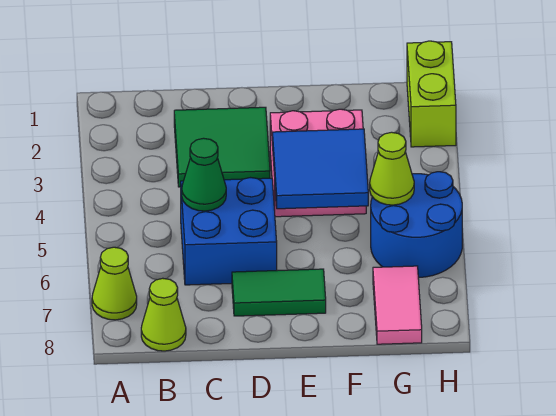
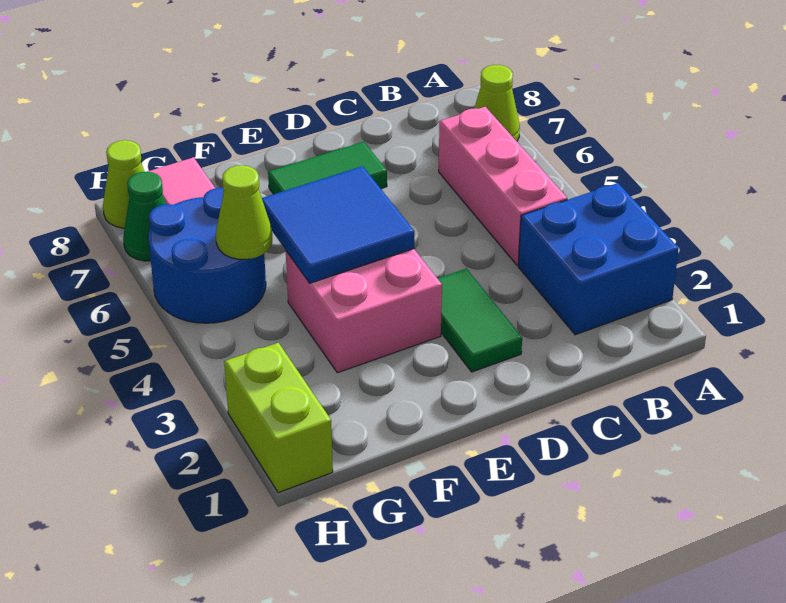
none -> pink 1x3 brick [439,107,567,265]
lime 1x1 cone [141,278,186,351] -> lime 1x1 cone moved to [103,140,145,228]
green 2x2 tile [174,107,270,187] -> green 1x2 tile [438,269,522,372]
blue 2x2 brick [181,178,277,285] -> blue 2x2 brick moved to [518,183,679,335]
green 1x1 cone [182,138,226,211] -> green 1x1 cone moved to [123,172,166,261]

